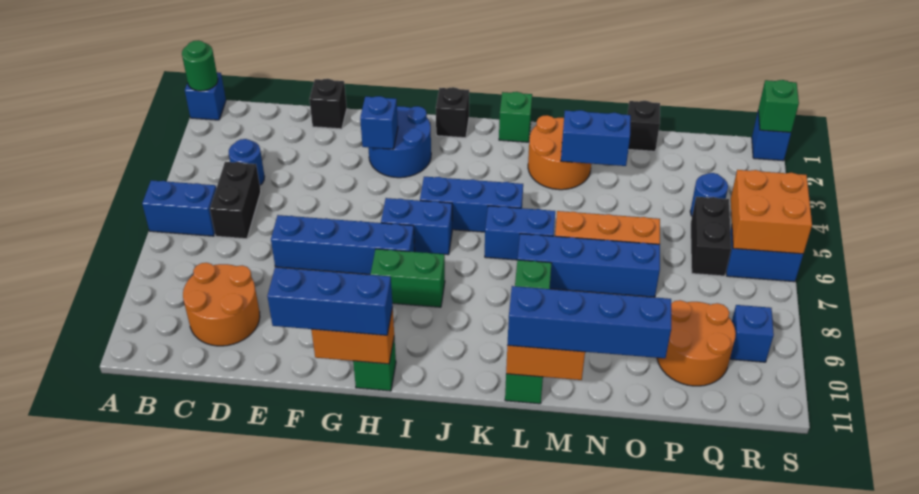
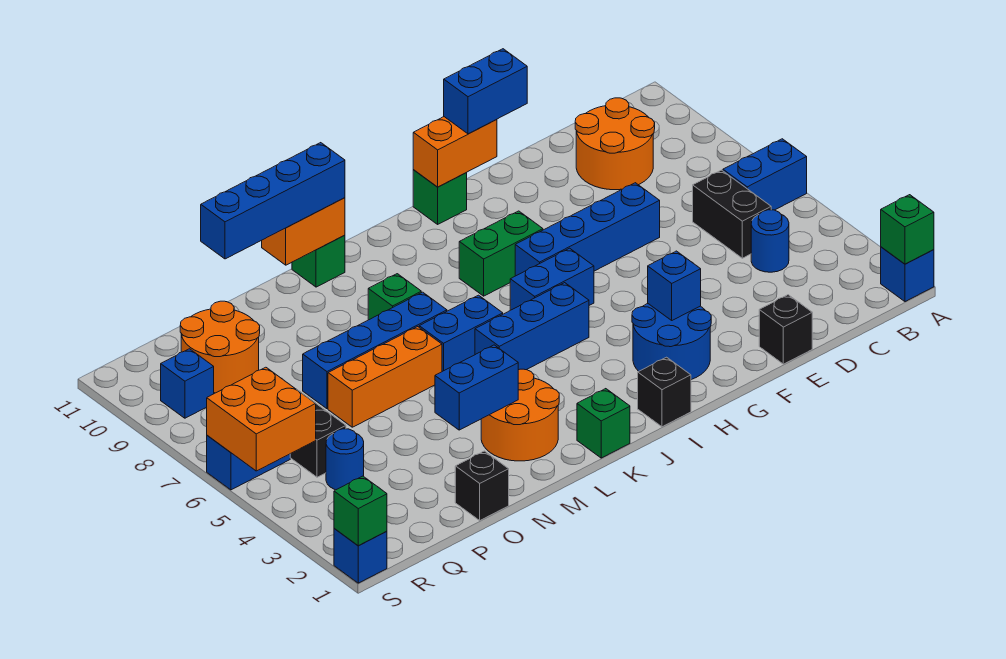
green 1x1 round brick [182,40,218,91] -> green 1x1 brick [881,195,934,264]
blue 1x3 brick [267,267,393,335] -> blue 1x2 brick [444,49,527,134]

